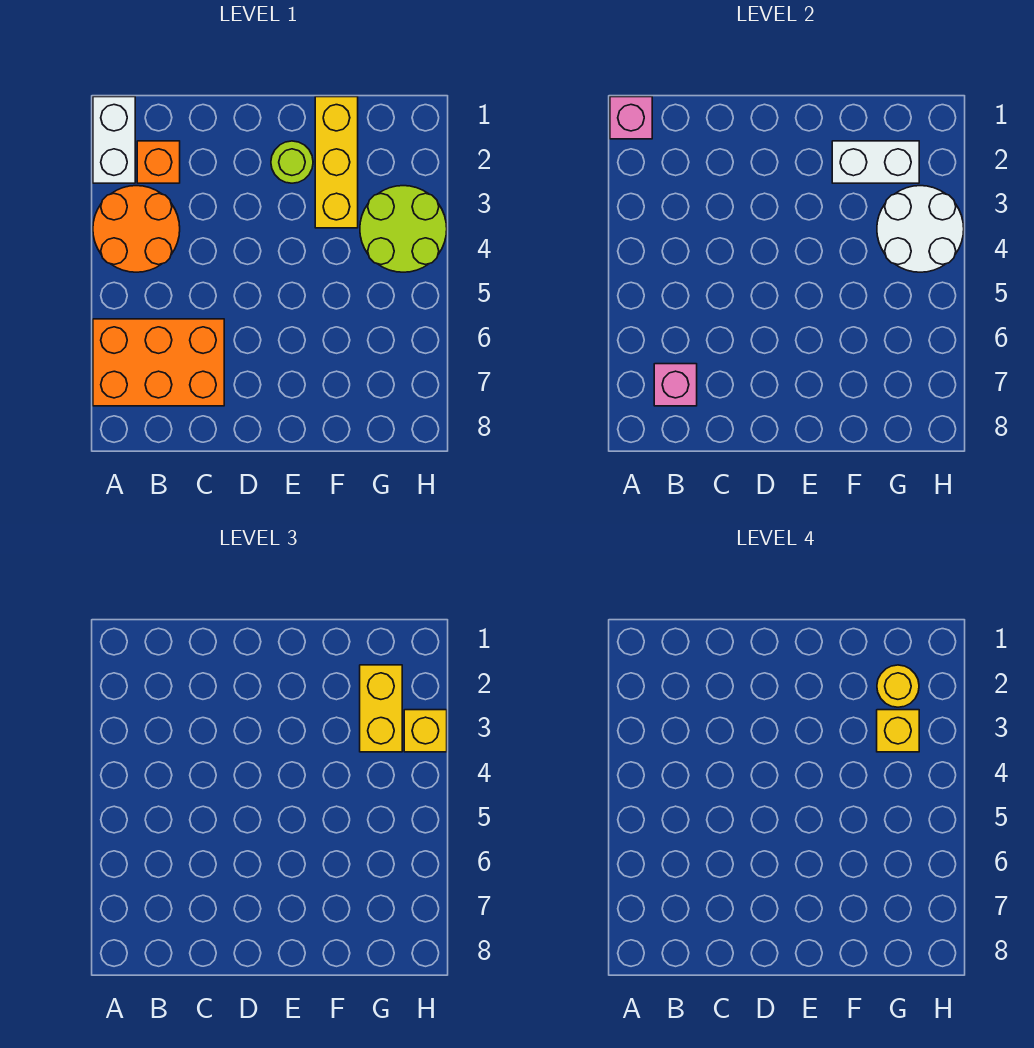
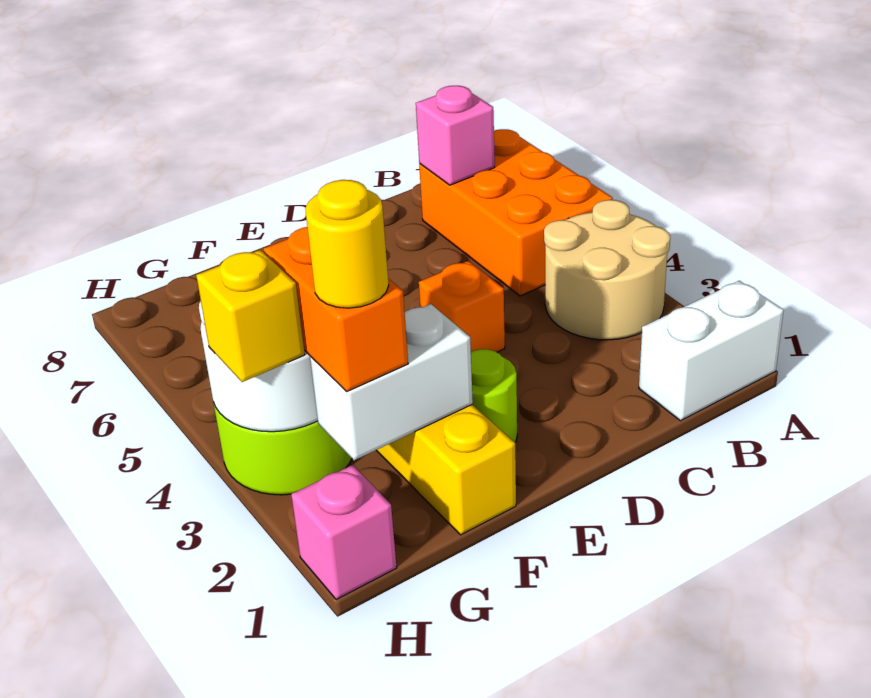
white 1x2 brick [93,97,135,183] -> white 1x2 brick turned to [639,281,784,421]
pink 1x1 brick [610,97,652,139] -> pink 1x1 brick moved to [291,465,397,600]
orange 2x2 round brick [93,186,180,272] -> tan 2x2 round brick [544,200,670,340]
orange 2x3 brick [93,319,224,406] -> orange 2x3 brick turned to [419,129,613,296]
orange 1x1 brick [137,141,180,183] -> orange 1x1 brick moved to [419,261,505,352]
yellow 1x2 brick [360,665,402,752] -> orange 1x2 brick [264,227,408,391]
yellow 1x1 brick [877,710,919,752] -> none

